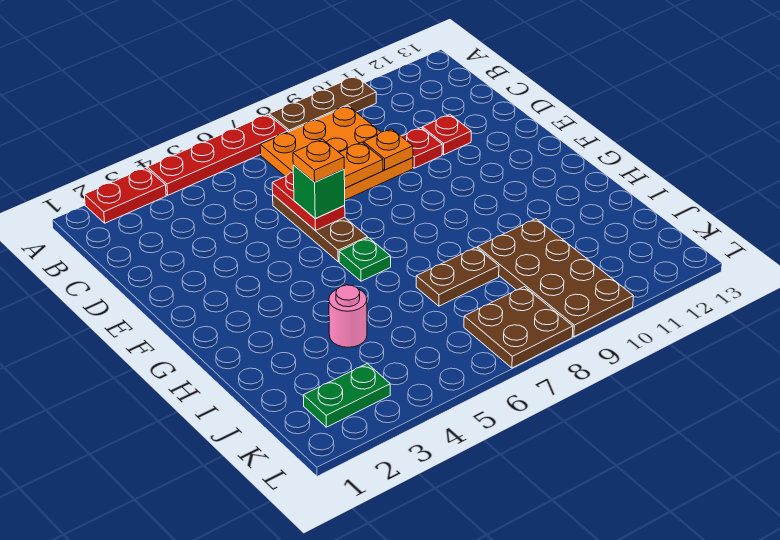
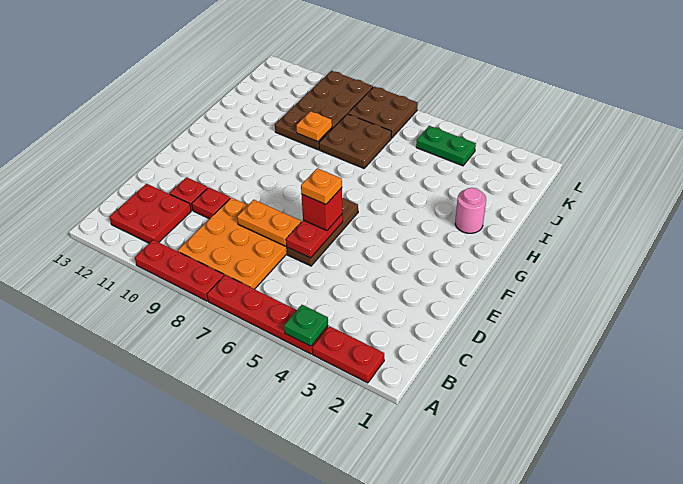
brown 1x3 plate [269,76,376,132] -> red 1x3 plate [135,240,224,301]
none -> red 2x2 plate [109,184,191,243]
orange 1x1 plate [363,129,413,170] -> orange 1x1 plate moved to [296,111,332,142]
green 1x1 brick [293,165,345,219] -> red 1x1 brick [302,188,342,230]
green 1x1 plate [339,238,391,281] -> green 1x1 plate moved to [284,305,328,346]
pink 1x1 round brick [329,285,367,347] -> pink 1x1 round brick moved to [455,188,486,233]
brown 1x2 plate [416,247,499,306] -> brown 2x2 plate [319,114,392,168]
green 1x2 plate [303,364,390,427] -> green 1x2 plate moved to [416,126,476,166]

